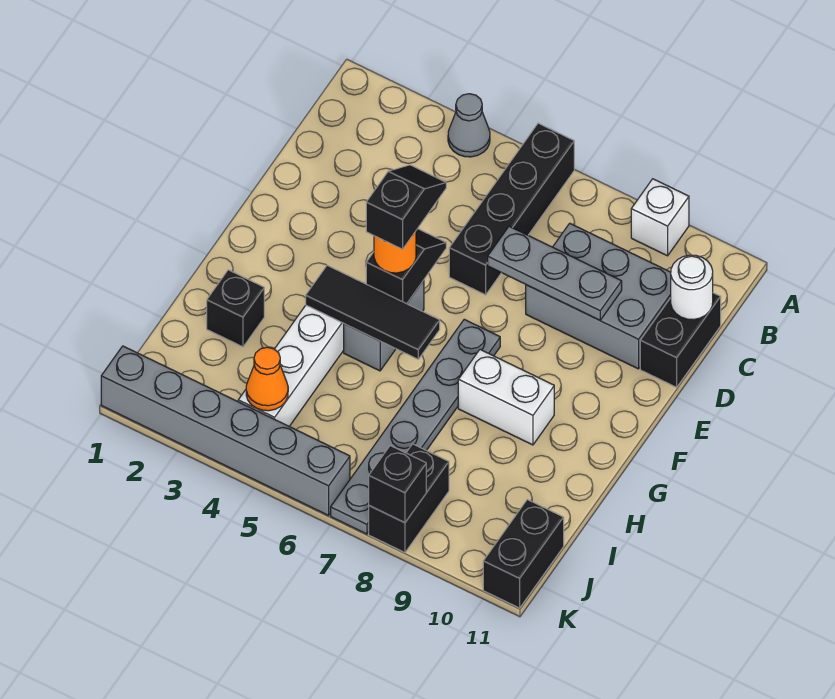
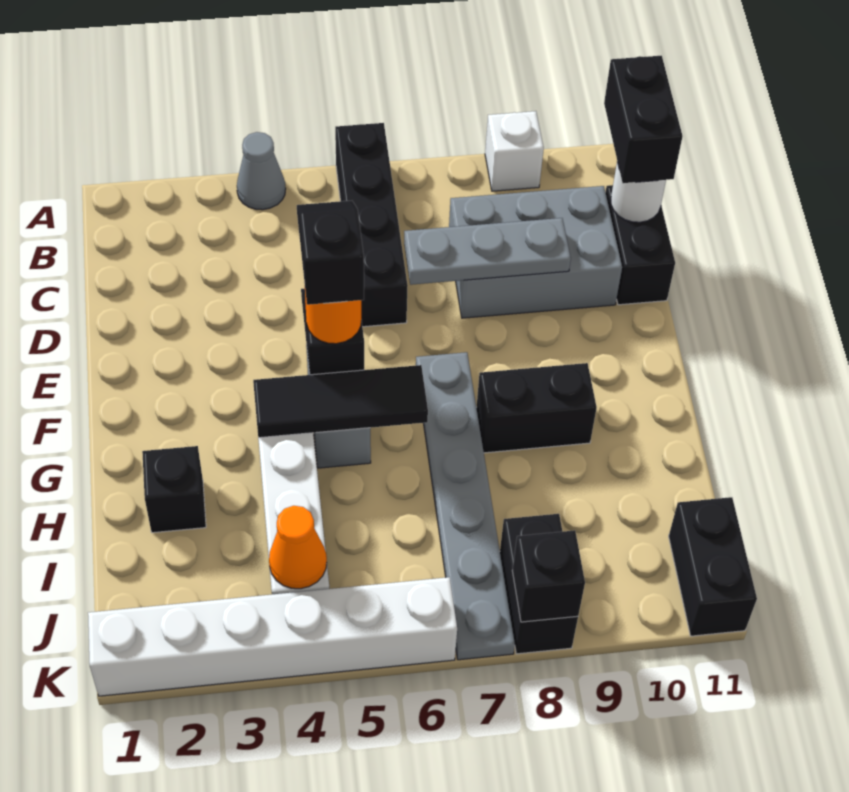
none -> black 1x2 brick [604,56,683,183]
white 1x2 brick [458,350,554,445] -> black 1x2 brick [476,363,597,453]
grey 1x6 brick [101,346,350,516] -> white 1x6 brick [88,577,457,696]

